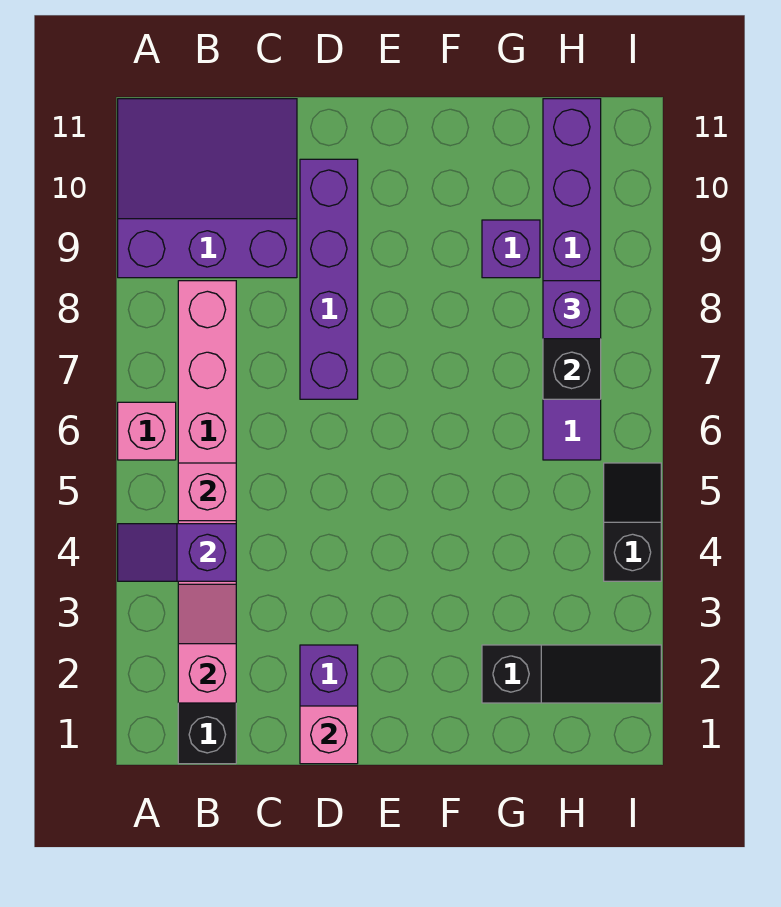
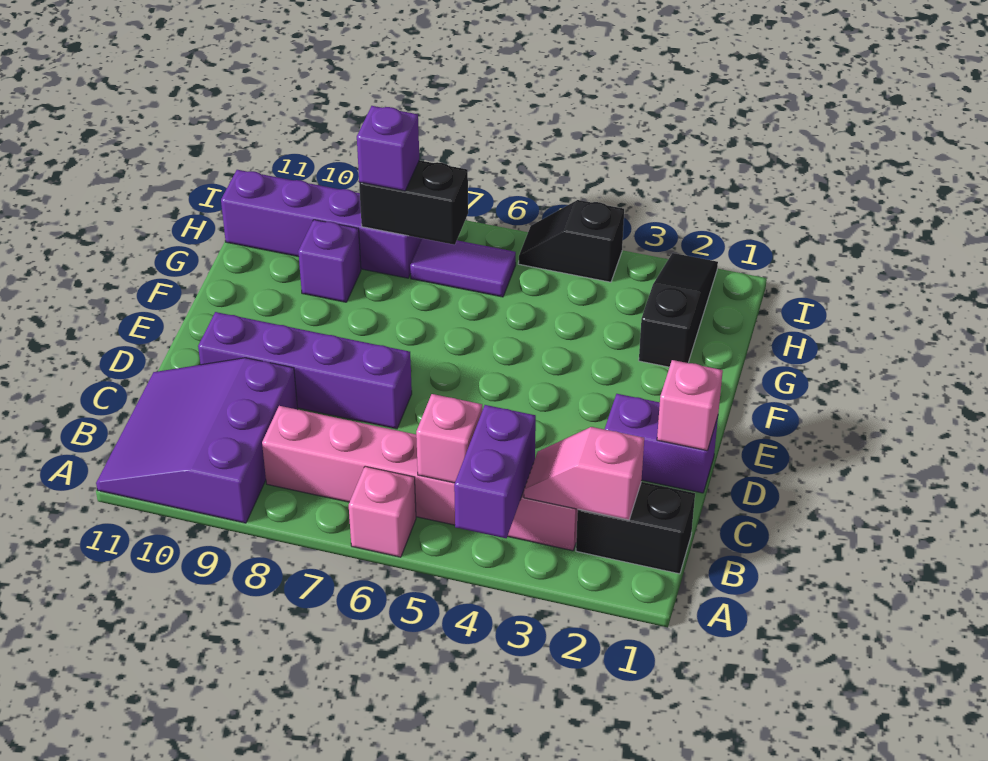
purple 1x2 slope [118,524,236,581] -> purple 1x2 brick [454,405,536,538]

